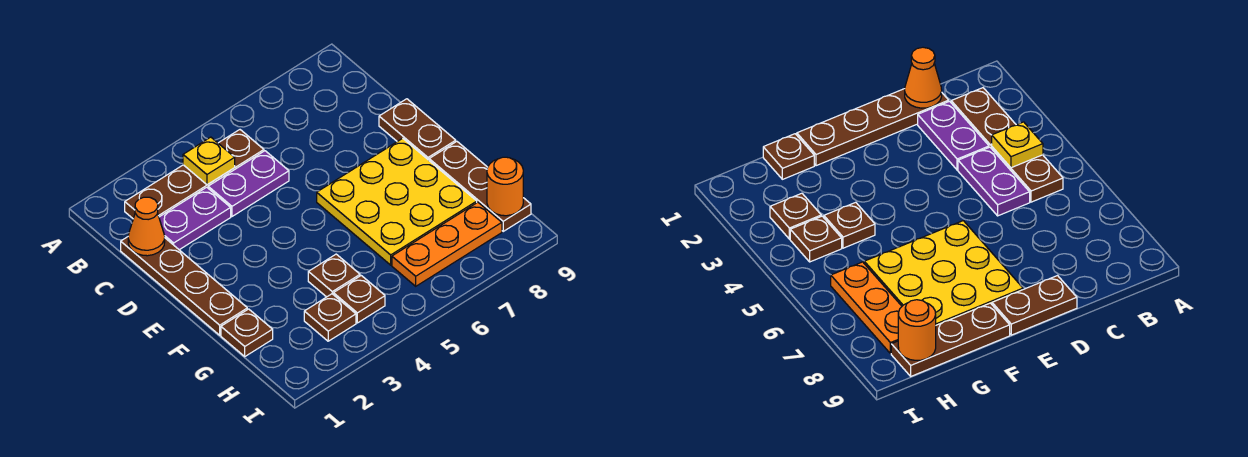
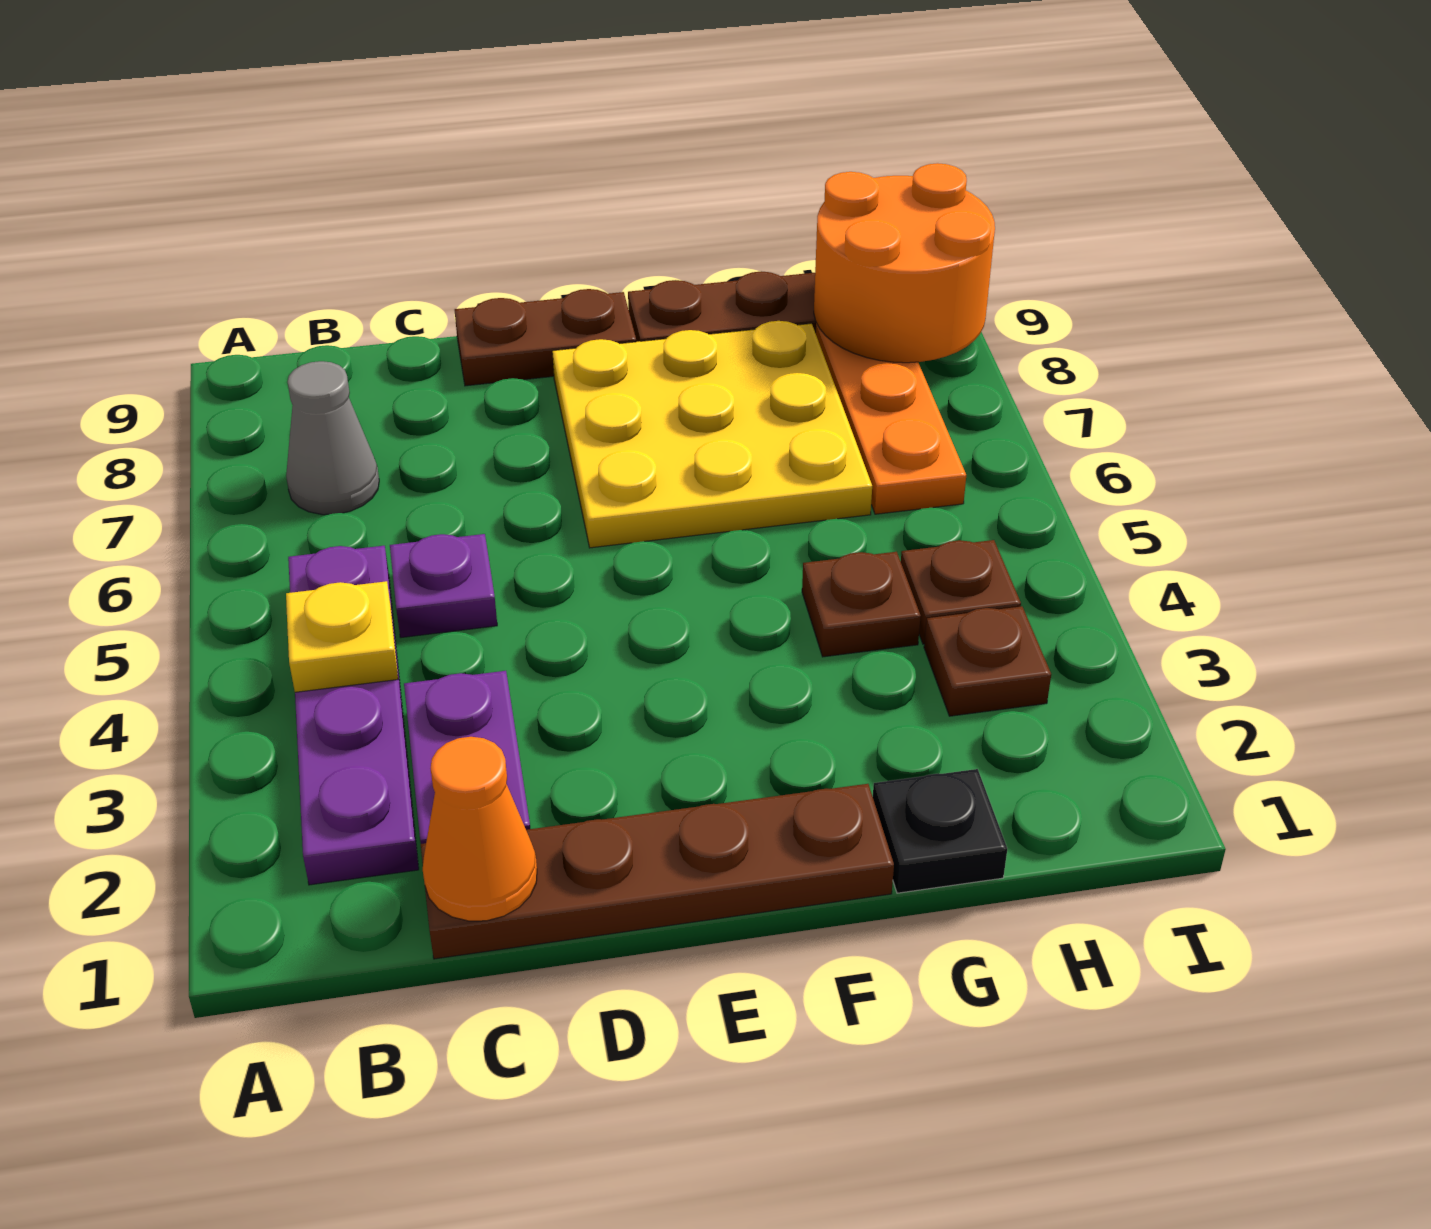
brown 1x4 plate [125,130,264,218] -> purple 1x4 plate [288,546,419,885]
none -> grey 1x1 cone [286,361,379,515]
purple 1x2 plate [208,151,289,216] -> purple 1x1 plate [390,534,497,638]
brown 1x1 plate [221,309,273,356] -> black 1x1 plate [873,769,1007,893]
orange 1x1 round brick [487,157,523,216] -> orange 2x2 round brick [814,163,995,363]

